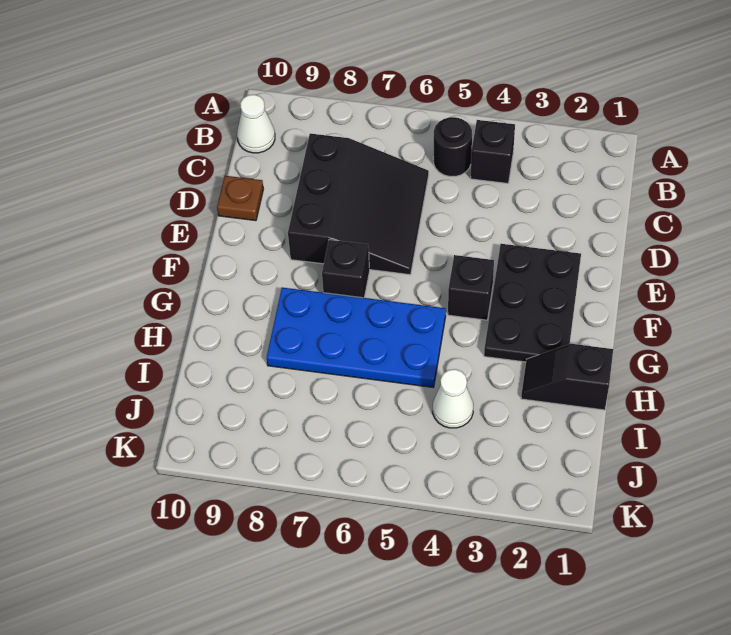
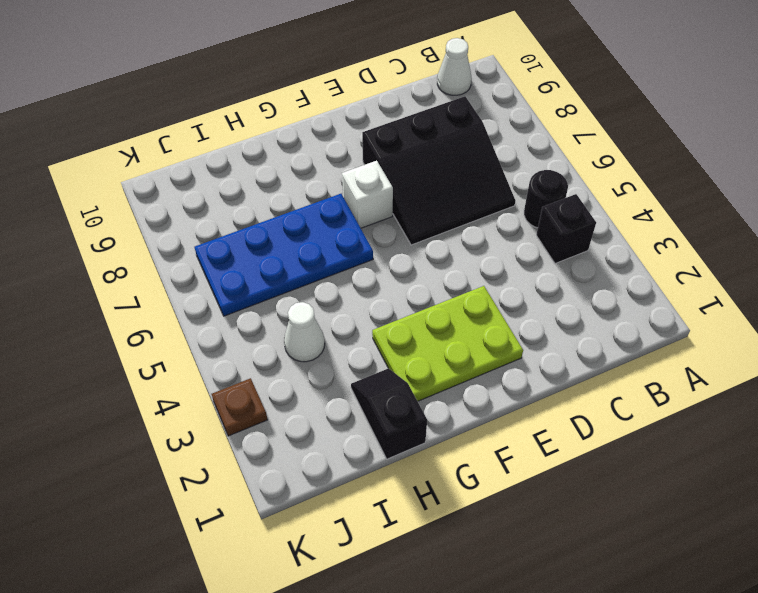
brown 1x1 plate [217,176,263,221] -> brown 1x1 plate moved to [212,378,268,436]
black 2x3 plate [484,244,581,362] -> lime 2x3 plate [372,286,523,401]
black 1x1 brick [448,255,494,320] -> none
black 1x1 brick [322,240,370,298] -> white 1x1 brick [342,161,393,228]
blue 2x4 plate [267,288,446,388] -> blue 2x4 plate turned to [194,194,373,316]

